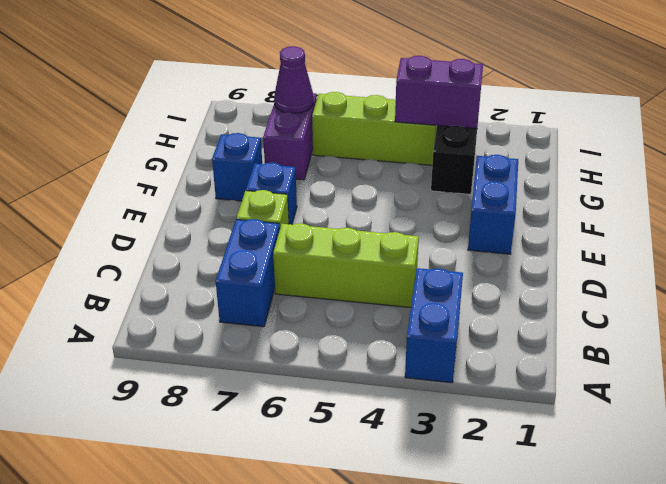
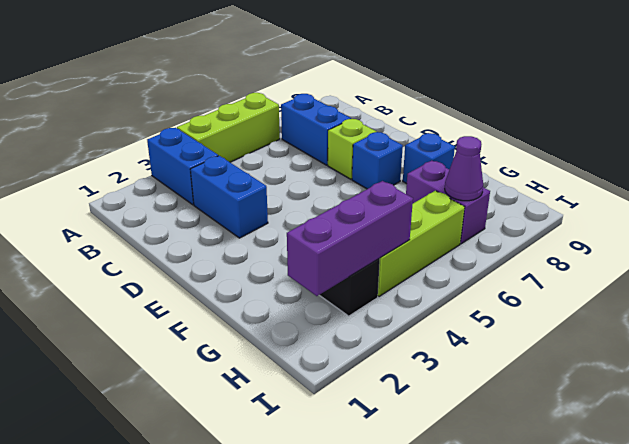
lime 1x3 brick [273,223,419,308] -> lime 1x3 brick moved to [177,93,280,162]
blue 1x2 brick [468,155,518,254] -> blue 1x2 brick moved to [190,156,268,238]
purple 1x2 brick [395,56,483,129] -> purple 1x3 brick [287,181,413,296]

